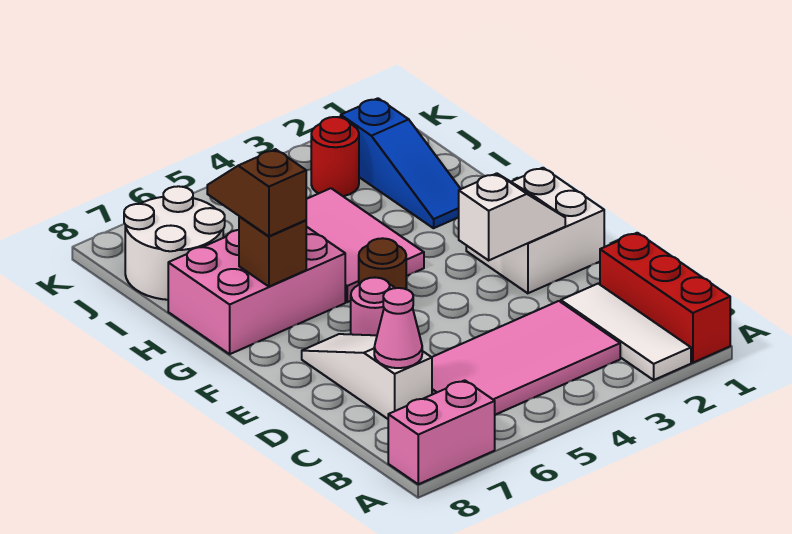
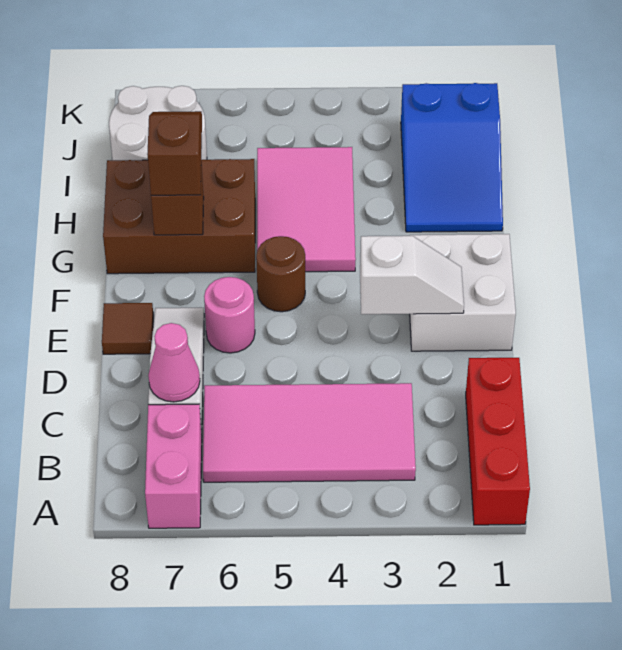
white 1x3 tile [561,284,691,380] -> none
pink 1x2 brick [388,380,495,484] -> pink 1x2 brick turned to [145,404,202,528]
none -> brown 1x1 tile [102,303,153,354]
pink 2x3 brick [168,227,345,354] -> brown 2x3 brick [103,159,255,274]
blue 1x3 slope [341,98,460,228] -> blue 2x3 slope [401,83,503,232]
red 1x1 round brick [311,117,359,196] -> none

